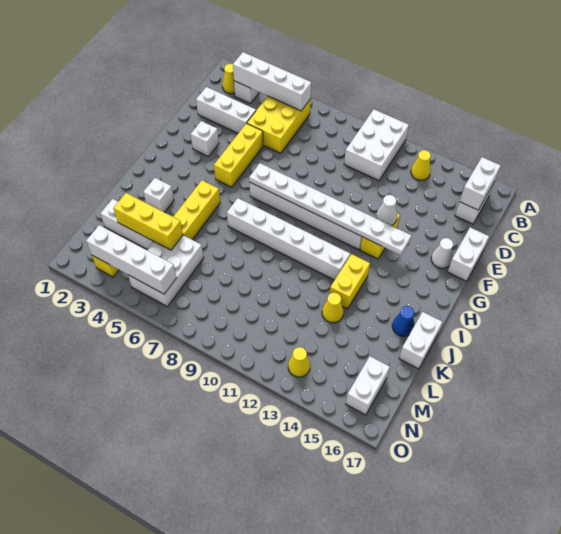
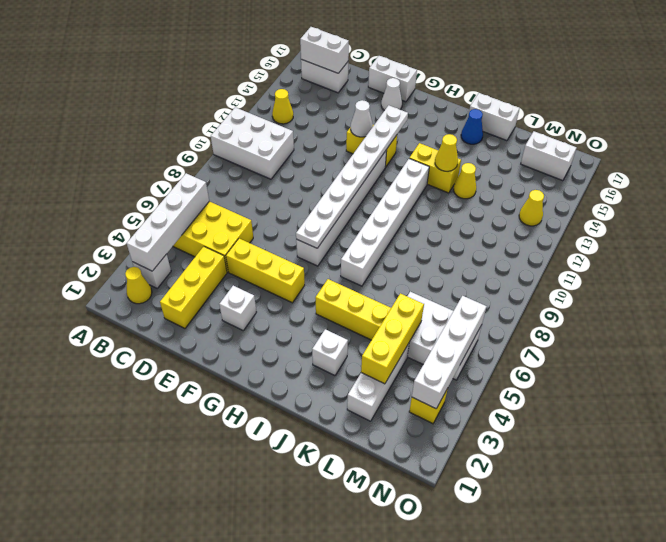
white 1x3 brick [196,87,256,133] -> yellow 1x3 brick [160,246,227,328]
none -> yellow 1x1 cone [435,134,458,171]

